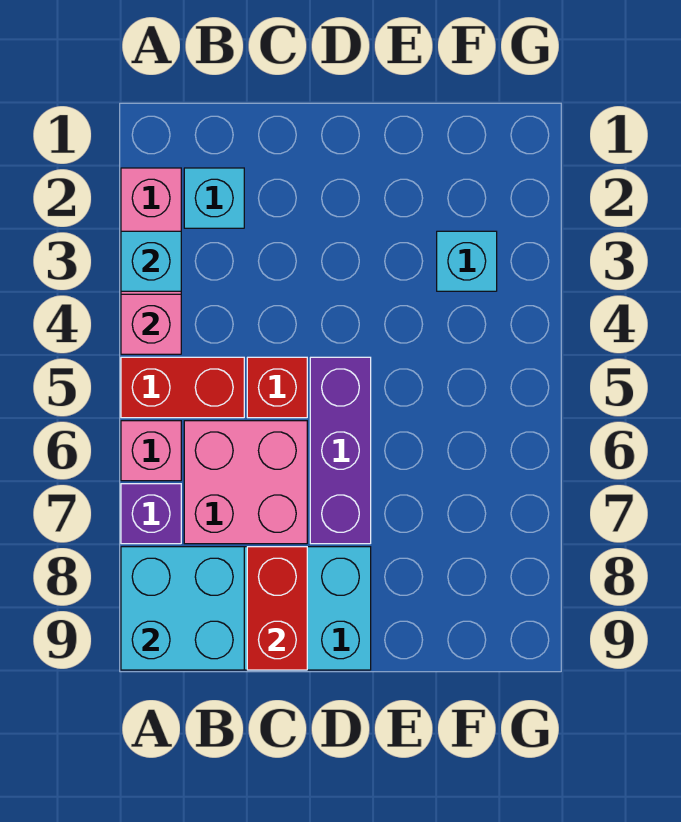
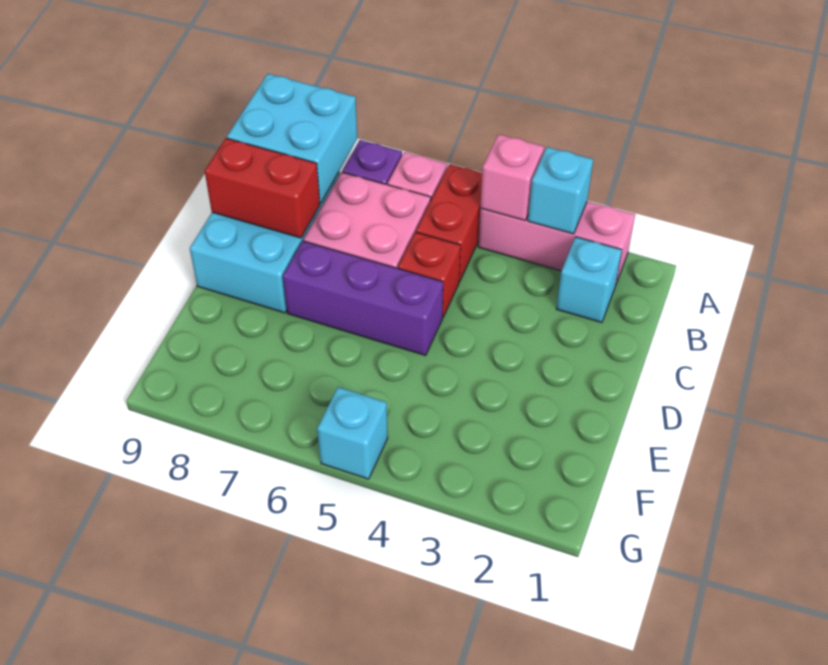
cyan 1x1 brick [437,231,497,291] -> cyan 1x1 brick moved to [317,387,388,479]

